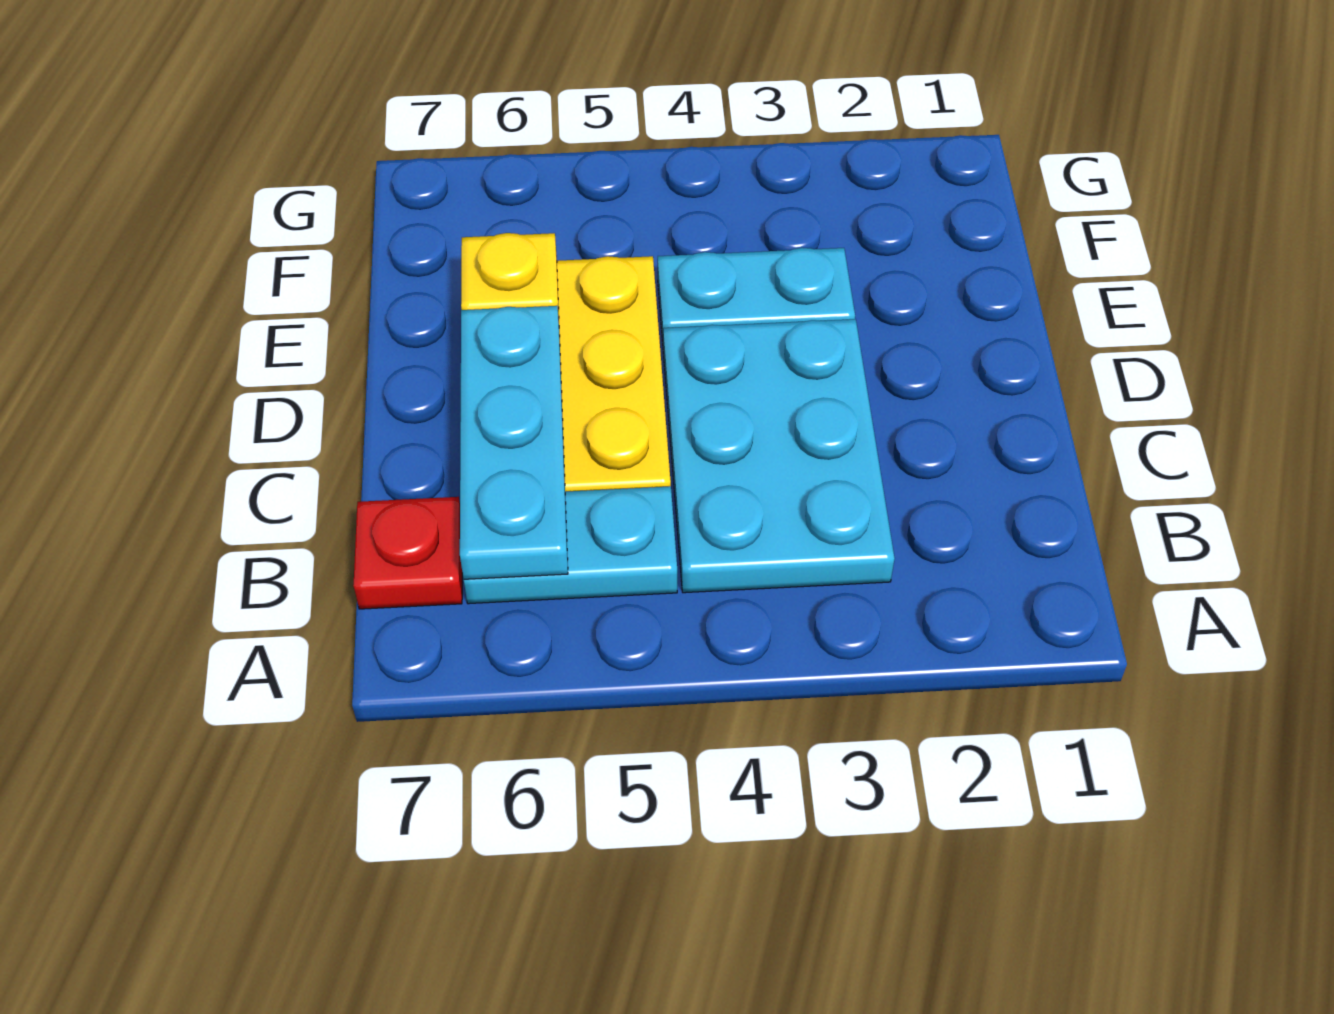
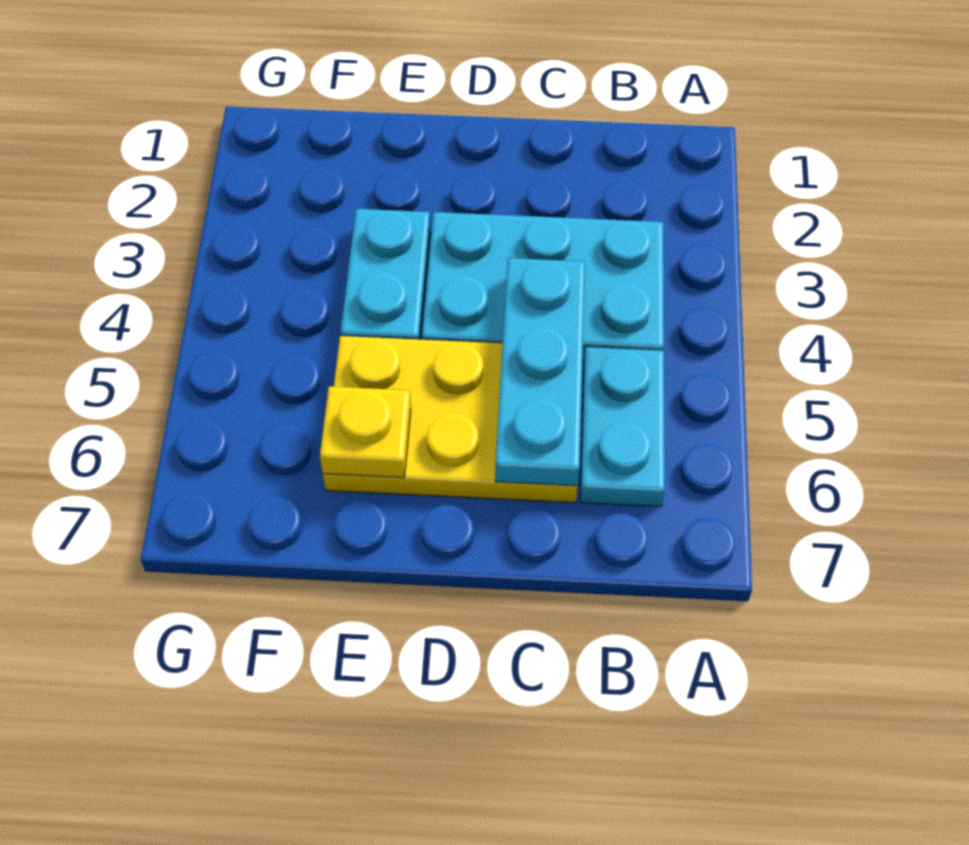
cyan 1x3 plate [460,306,568,579] -> cyan 1x3 plate turned to [495,258,585,486]
red 1x1 plate [353,497,462,609] -> none

